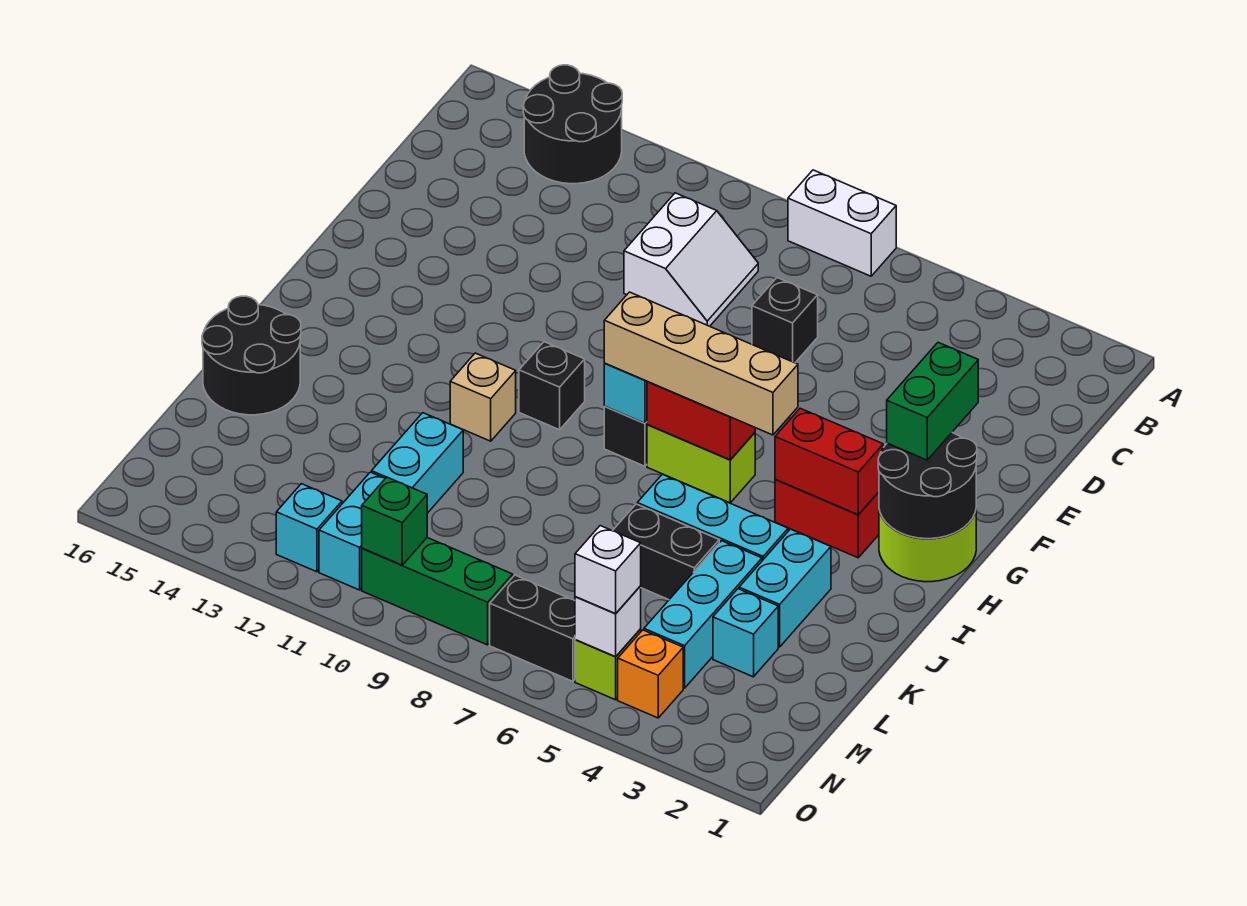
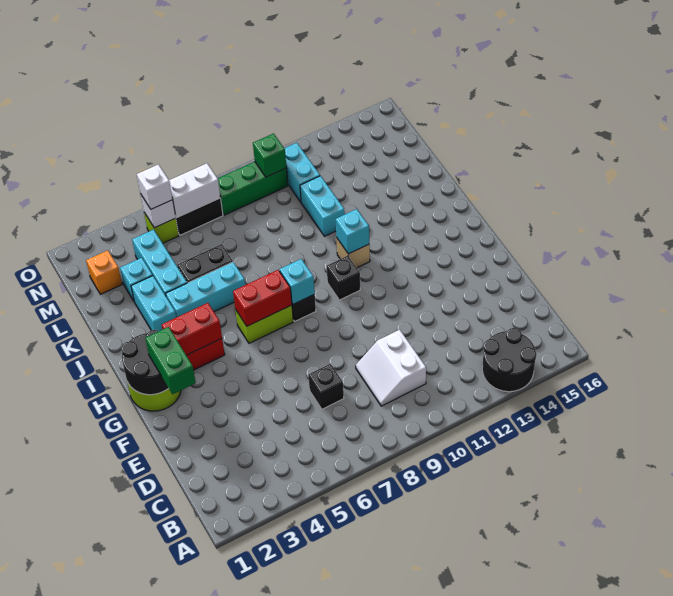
white 1x2 brick [788,170,896,276] -> white 1x2 brick moved to [169,163,220,217]
tan 1x4 brick [604,292,798,435] -> none
black 2x2 round brick [202,296,301,415] -> none
orange 1x1 brick [618,630,683,718] -> orange 1x1 brick moved to [86,250,122,294]
cyan 1x1 brick [276,484,342,572] -> cyan 1x1 brick moved to [336,209,369,254]

